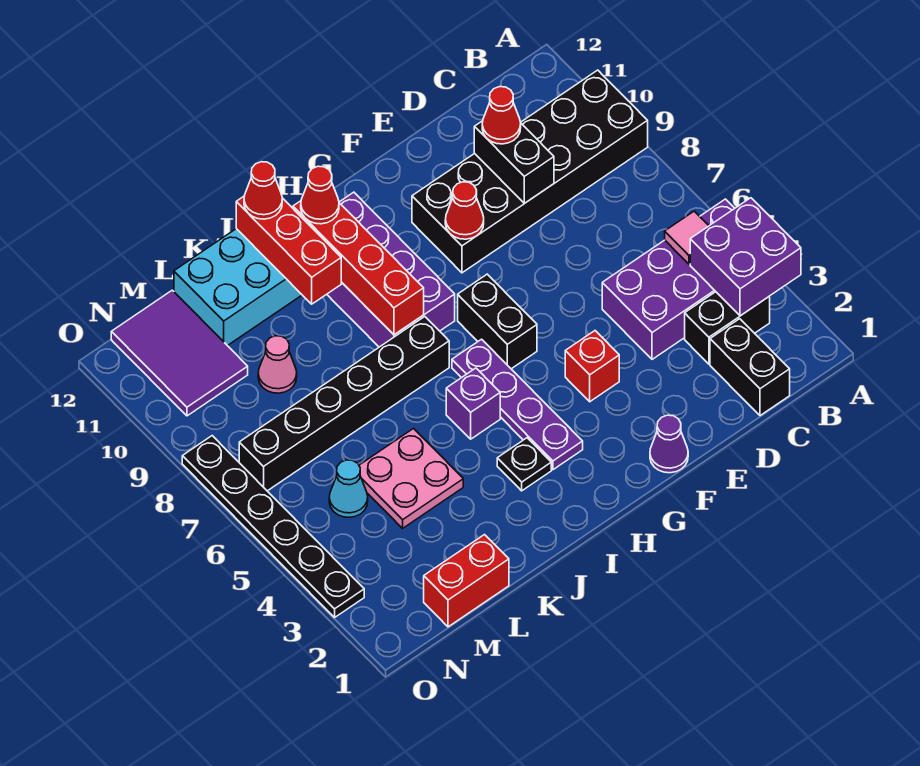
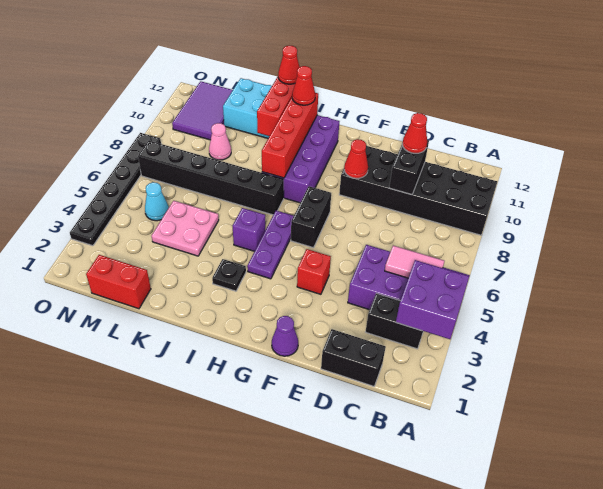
pink 1x1 tile [665,211,709,264] -> pink 1x2 tile [385,246,444,278]
black 1x2 brick [710,319,790,416] -> black 1x2 brick turned to [321,329,386,386]
purple 1x4 plate [452,339,583,470] -> purple 1x3 plate [247,211,294,279]

